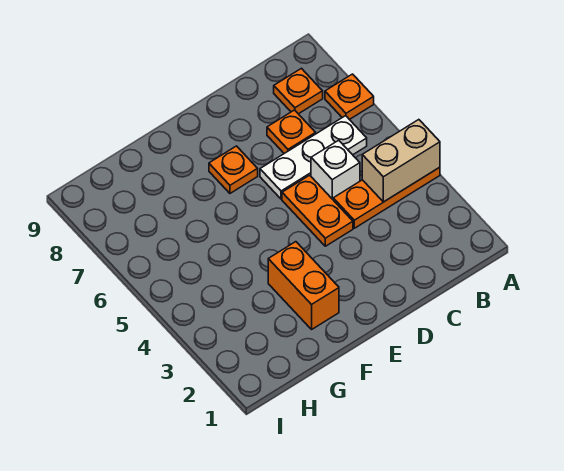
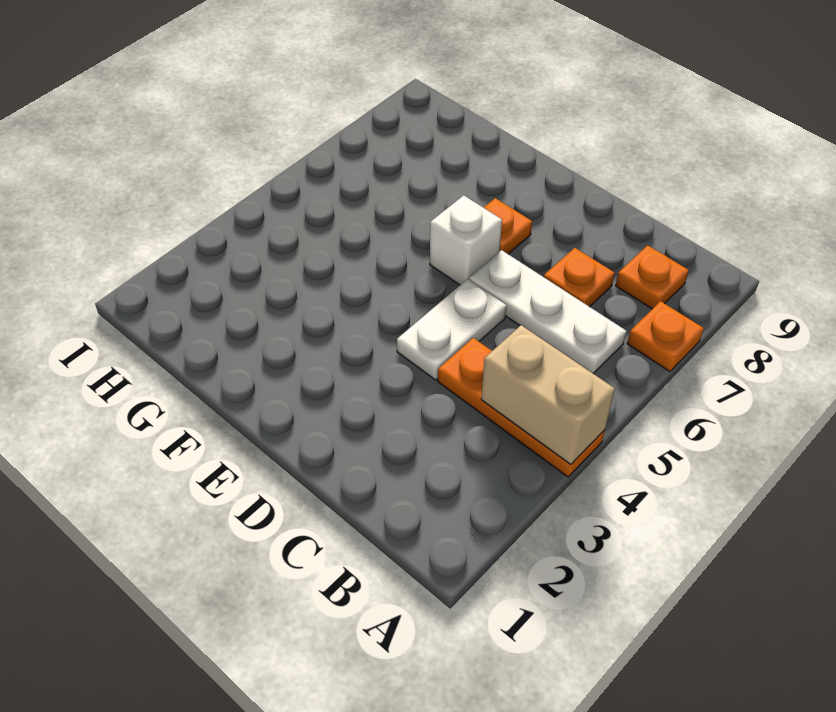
white 1x1 brick [311,140,360,199] -> white 1x1 brick moved to [430,195,502,285]
orange 1x2 plate [282,175,353,246] -> white 1x2 plate [397,279,506,380]
orange 1x2 brick [268,242,339,329] -> none

